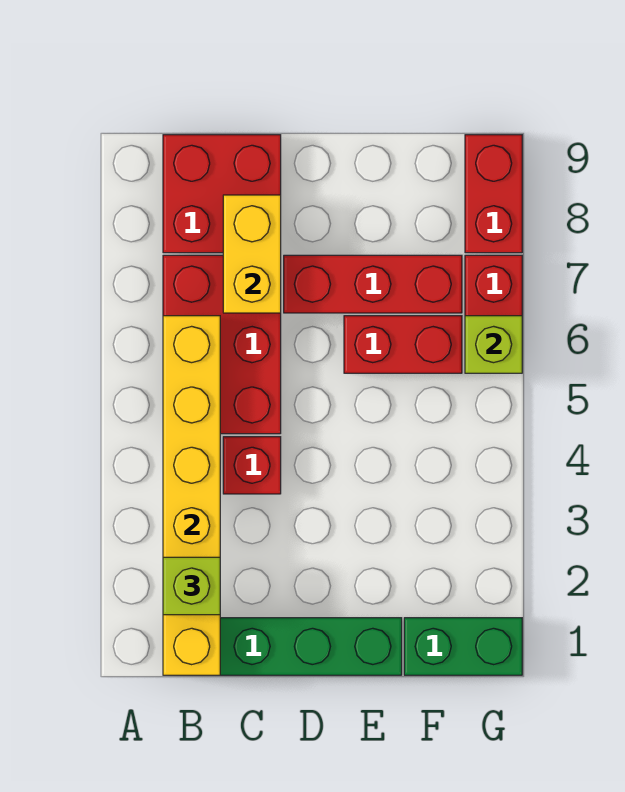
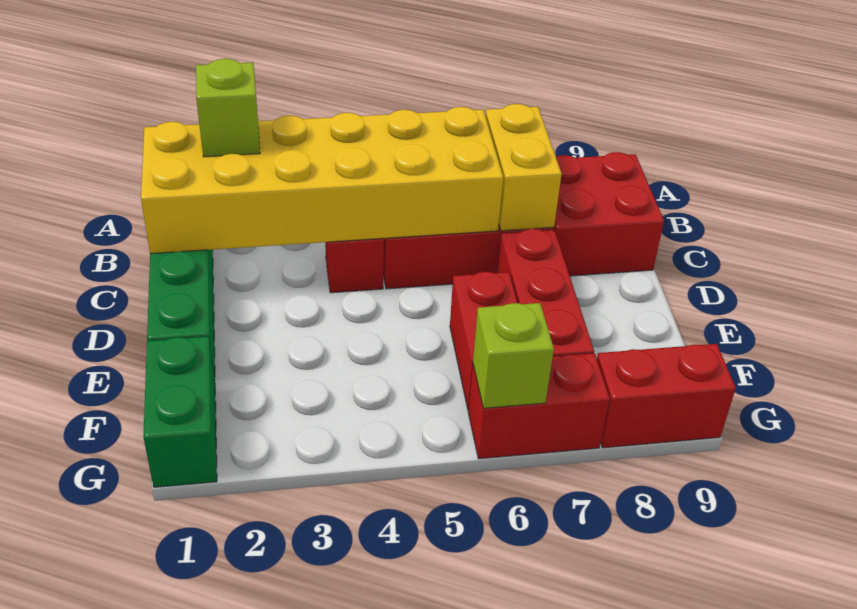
yellow 1x6 brick [163,316,220,675] -> yellow 2x6 brick [141,107,503,254]
yellow 1x2 brick [223,195,281,313] -> yellow 1x2 brick turned to [485,104,562,231]

